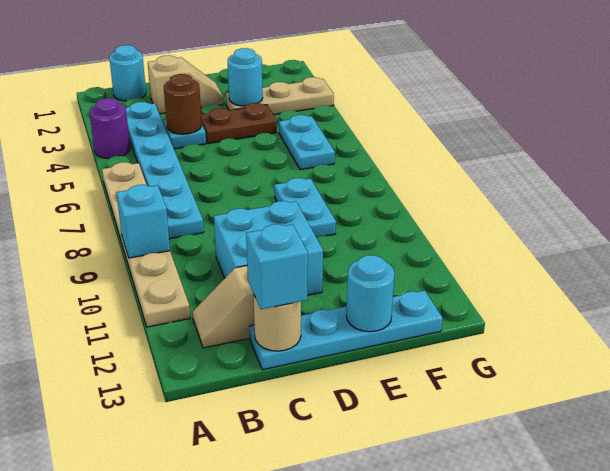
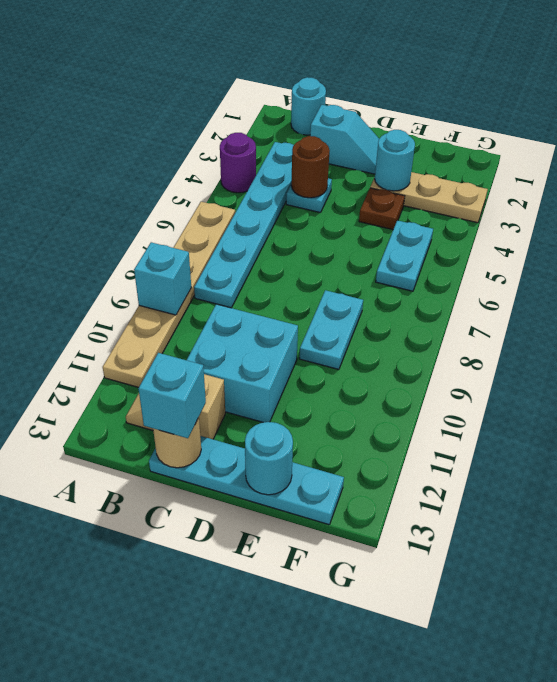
tan 1x2 slope [148,55,224,114] -> cyan 1x2 slope [310,105,379,174]
brown 1x2 plate [201,103,277,144] -> brown 1x1 plate [359,188,405,230]

